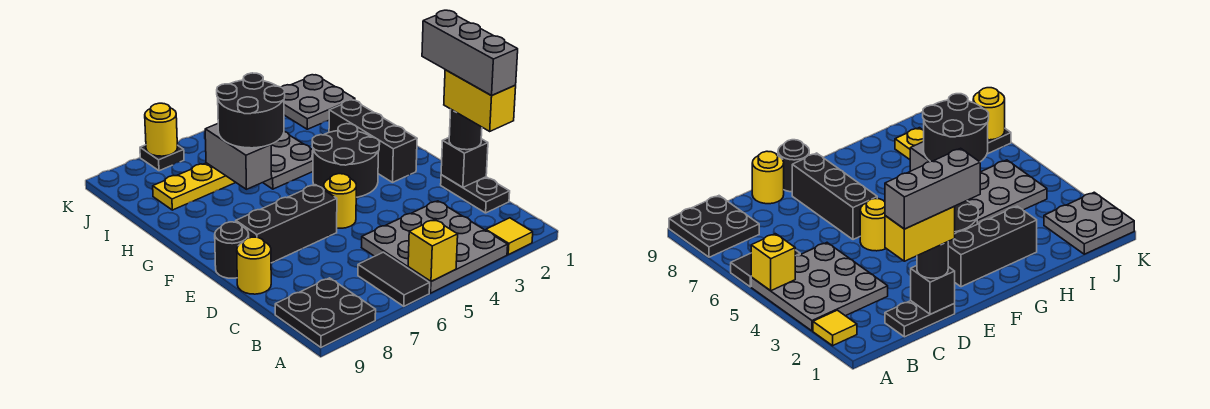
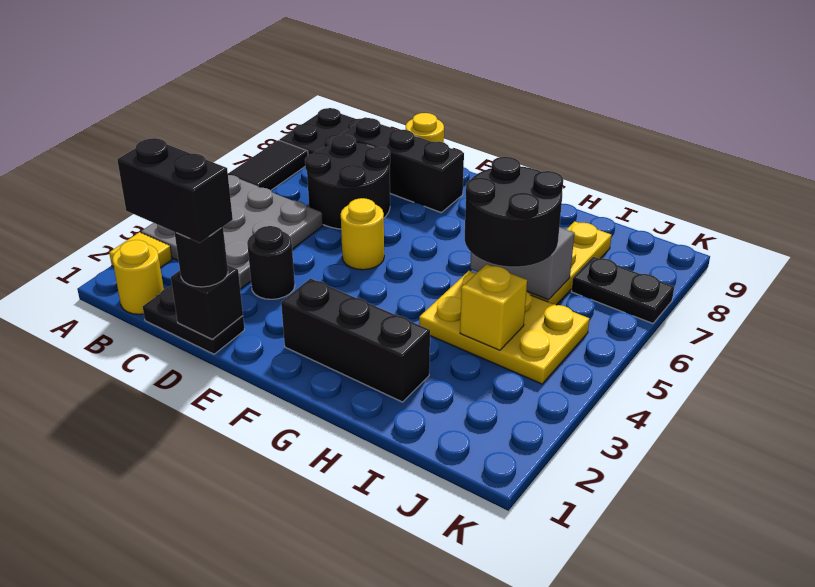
yellow 1x1 brick [408,220,458,281] -> yellow 1x1 brick moved to [460,264,527,350]
black 1x2 tile [358,252,430,306] -> black 1x2 tile turned to [228,140,308,190]
yellow 1x2 brick [444,70,516,131] -> black 1x2 brick [117,138,233,243]
grey 1x3 brick [422,10,518,95] -> none
black 1x3 brick [236,185,337,263] -> black 1x3 brick turned to [341,118,464,212]
black 1x1 round brick [215,222,249,278] -> black 1x1 round brick moved to [247,226,295,299]
black 2x2 round brick [312,124,380,197] -> black 2x2 round brick moved to [305,135,390,229]
grey 2x3 plate [263,132,313,189] -> yellow 2x3 plate [419,271,590,384]
grey 2x2 plate [281,75,355,129] -> none
black 1x1 plate [140,145,184,171] -> black 1x2 plate [571,257,674,323]
yellow 1x1 round brick [145,103,177,156] -> yellow 1x1 round brick moved to [113,240,164,314]

